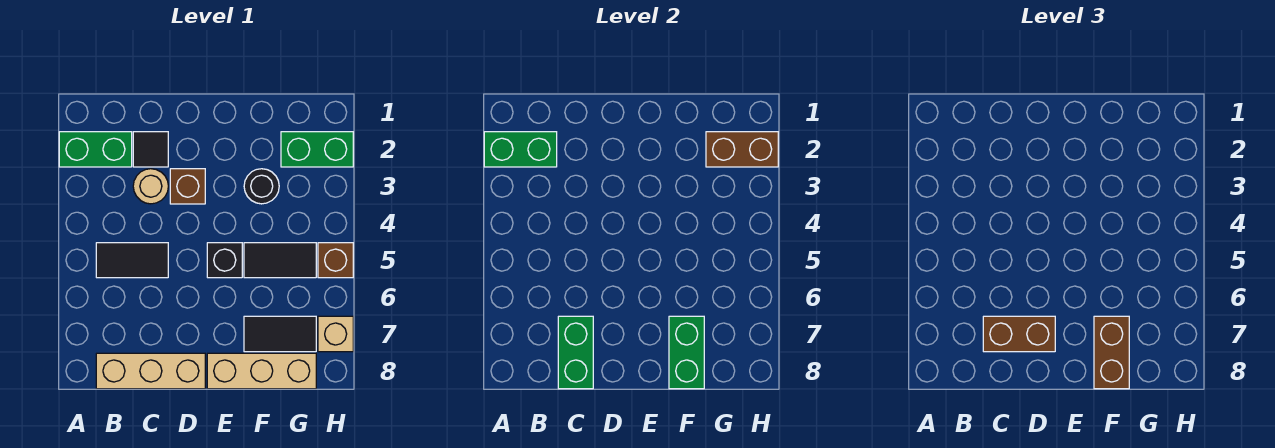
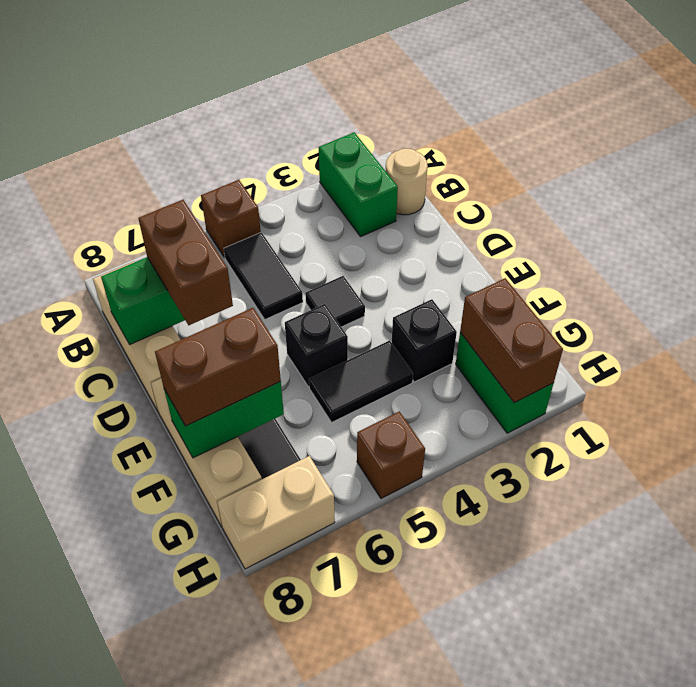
green 1x2 brick [484,132,557,167] -> none
black 1x1 tile [133,132,168,167] -> black 1x1 tile moved to [305,276,365,327]
tan 1x1 round brick [133,169,168,204] -> tan 1x1 round brick moved to [386,149,428,215]
brown 1x1 brick [170,169,205,204] -> brown 1x1 brick moved to [201,180,261,258]
black 1x1 round brick [244,169,279,204] -> black 1x1 brick [392,299,457,382]
black 1x2 tile [244,243,316,278] -> black 1x2 tile turned to [309,341,413,422]
tan 1x1 brick [318,316,353,352] -> tan 1x2 brick [217,456,335,569]

